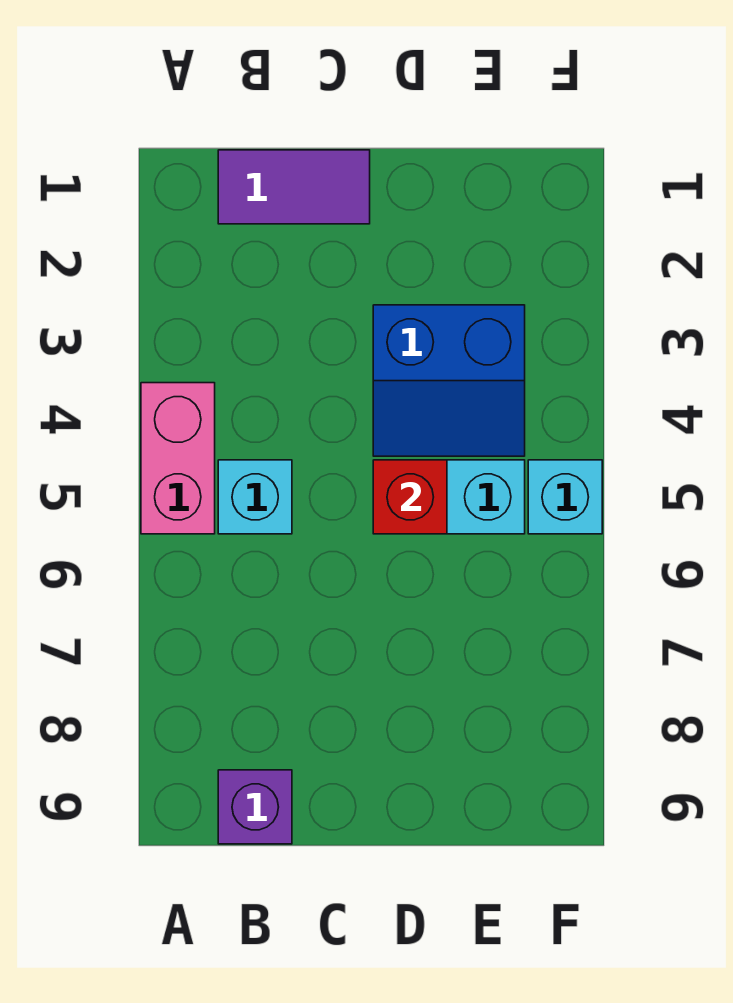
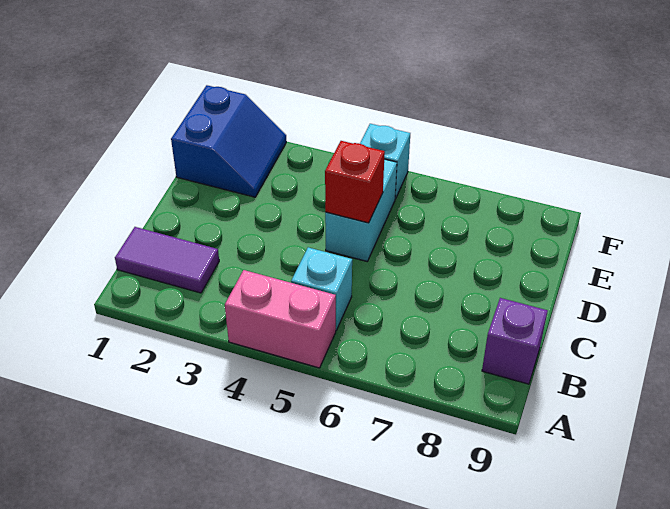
purple 1x2 tile [218,150,370,224] -> purple 1x2 tile turned to [115,227,219,293]
blue 2x2 slope [373,305,525,456] -> blue 2x2 slope moved to [171,85,286,197]

